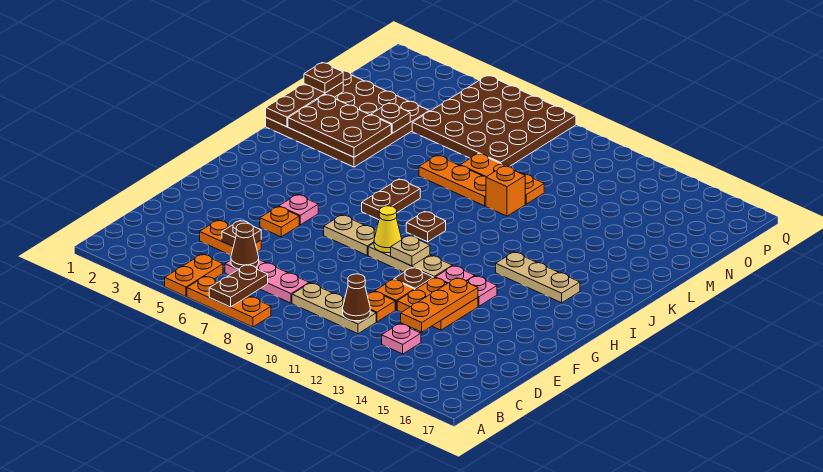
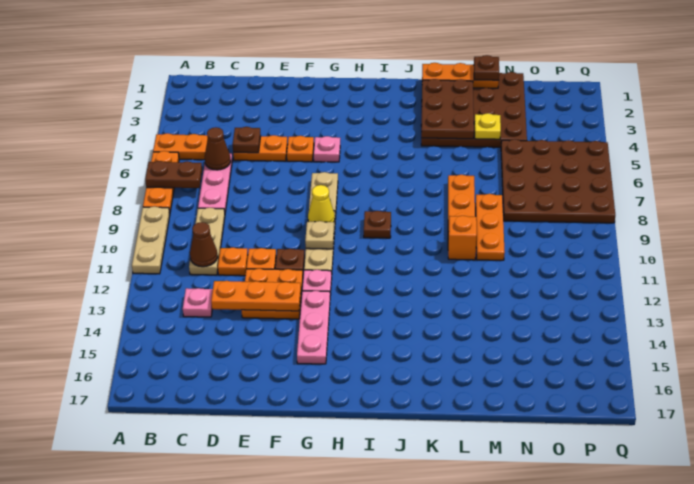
orange 1x2 plate [200,220,261,255] -> orange 1x2 plate turned to [233,135,288,161]
pink 1x1 plate [467,276,497,306] -> pink 1x3 plate [297,291,330,364]
brown 1x2 plate [362,179,420,220] -> none
tan 1x3 plate [496,252,580,303] -> tan 1x3 plate moved to [132,206,170,274]
brown 1x3 plate [266,82,343,127] -> orange 1x3 plate [422,63,499,88]
brown 1x1 plate [371,103,410,133] -> yellow 1x1 plate [474,113,501,139]

